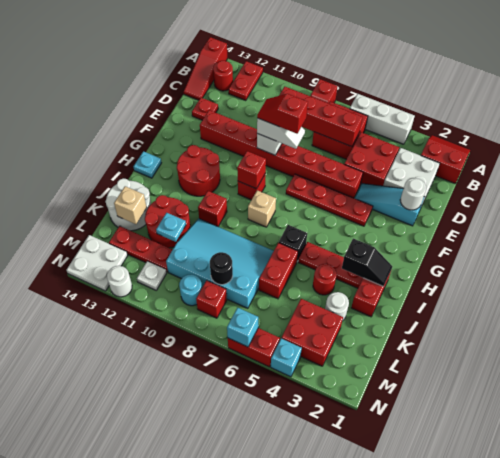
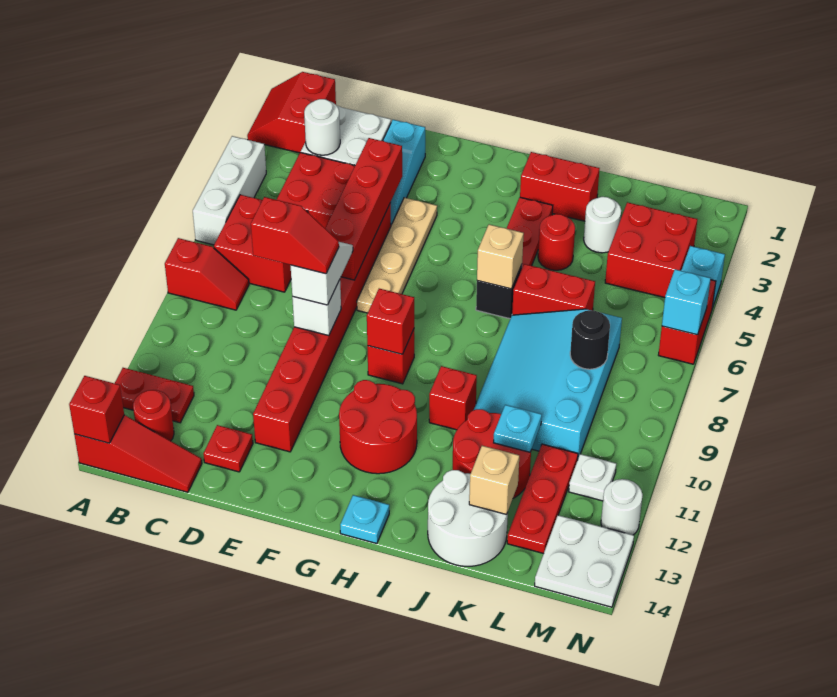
red 1x4 brick [279,87,362,147] -> red 1x4 brick moved to [325,138,402,280]
white 1x1 round brick [400,178,426,210] -> white 1x1 round brick moved to [304,99,340,155]
red 1x2 slope [257,94,308,134] -> red 1x2 slope turned to [251,197,339,274]
red 1x4 plate [286,174,373,226] -> tan 1x4 plate [357,198,437,313]
tan 1x1 brick [248,190,276,227] -> tan 1x1 brick moved to [477,224,524,289]
black 1x2 slope [342,239,392,287] -> none
red 1x1 brick [196,280,227,318] -> red 1x1 brick moved to [69,376,124,443]
cyan 1x1 round brick [179,274,202,306] -> none

